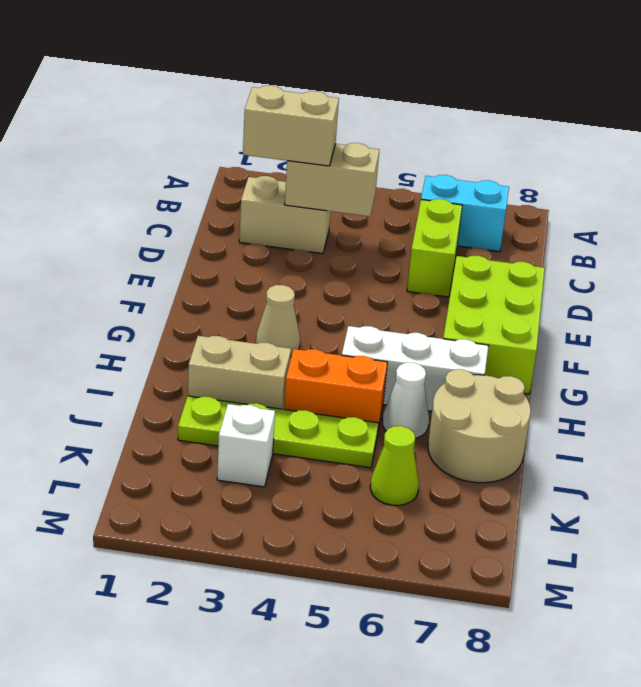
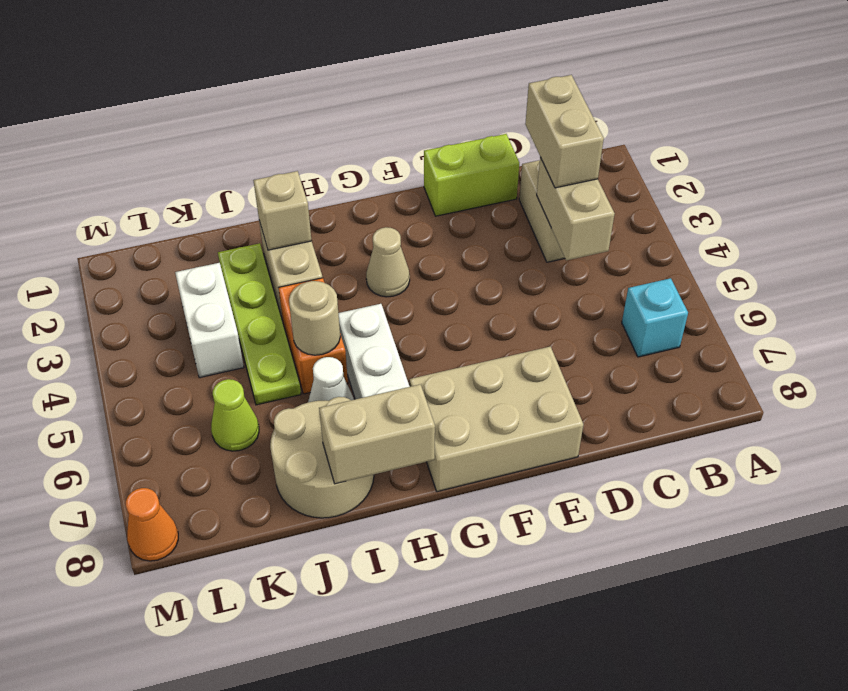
cyan 1x2 brick [421,175,509,252] -> cyan 1x1 brick [622,278,688,357]
lime 1x2 brick [407,199,462,297] -> lime 1x2 brick moved to [424,134,519,216]
lime 2x3 brick [443,256,545,394] -> tan 2x3 brick [410,347,583,492]
none -> tan 1x2 brick [319,384,435,484]
none -> tan 1x1 brick [253,171,312,250]
none -> tan 1x1 round brick [289,281,340,355]
white 1x1 brick [217,404,275,487] -> white 1x2 brick [175,263,244,378]
none -> orange 1x1 cone [126,488,178,561]

